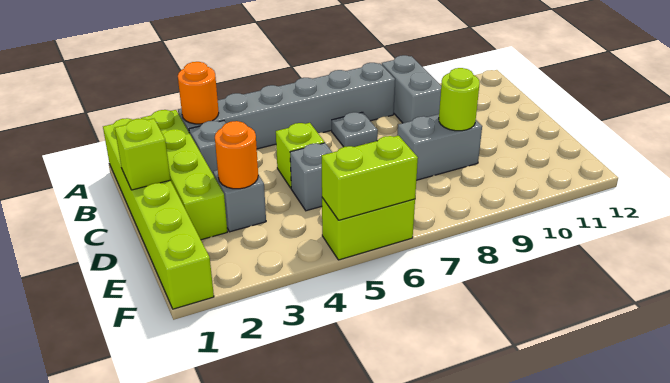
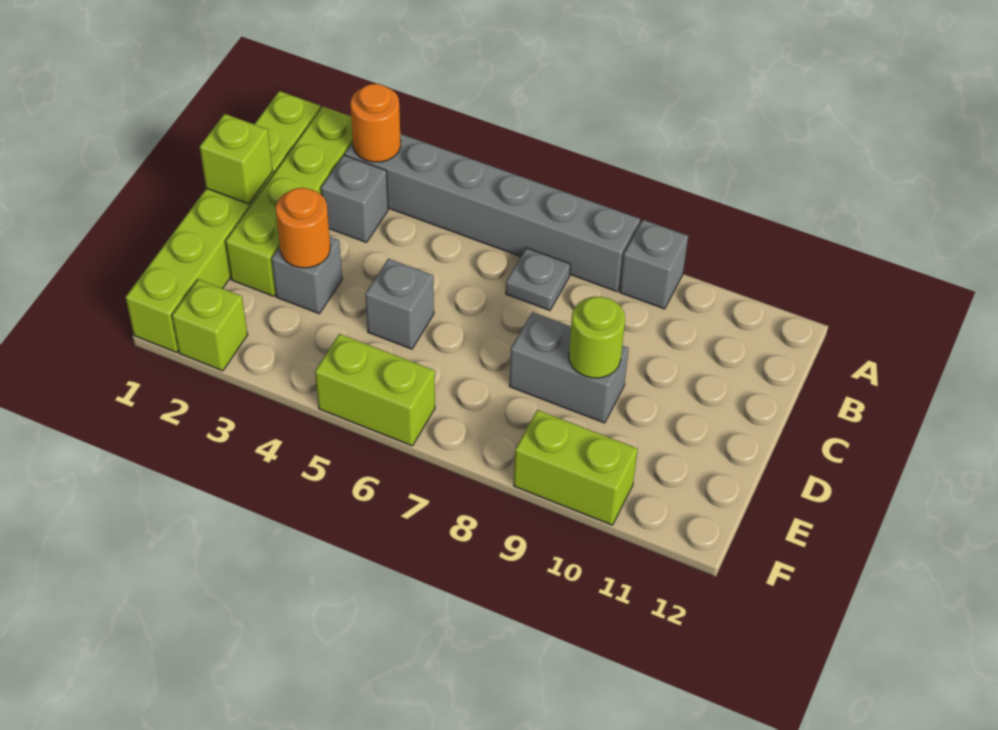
grey 1x2 brick [382,55,441,123] -> grey 1x1 brick [620,220,688,309]
lime 1x1 brick [276,123,325,188] -> lime 1x1 brick moved to [172,279,248,371]
lime 1x2 brick [321,136,418,220] -> lime 1x2 brick moved to [514,410,638,525]

